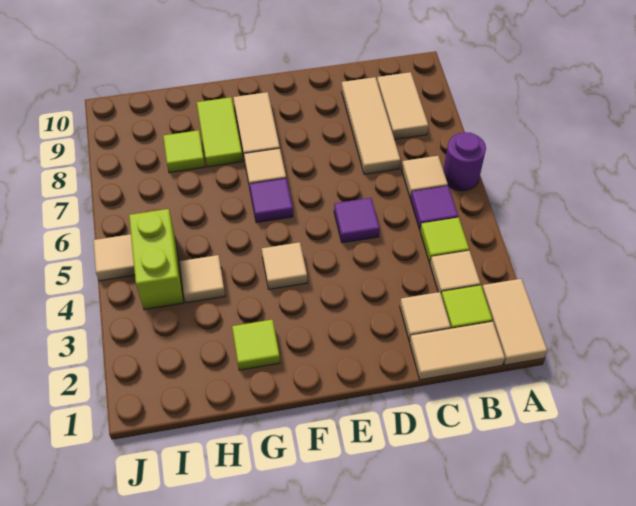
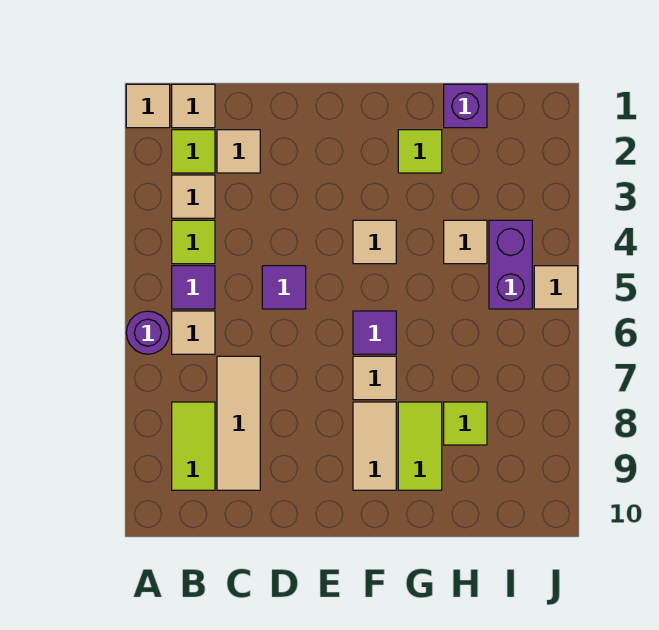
tan 1x2 tile [482,279,547,365] -> tan 1x1 tile [126,84,170,128]
tan 1x2 tile [410,322,505,380] -> tan 1x1 tile [172,84,215,128]
tan 1x2 tile [377,72,428,139] -> lime 1x2 tile [172,402,215,490]
none -> purple 1x1 brick [444,84,487,128]
lime 1x2 brick [129,209,184,309] -> purple 1x2 brick [489,220,532,309]

